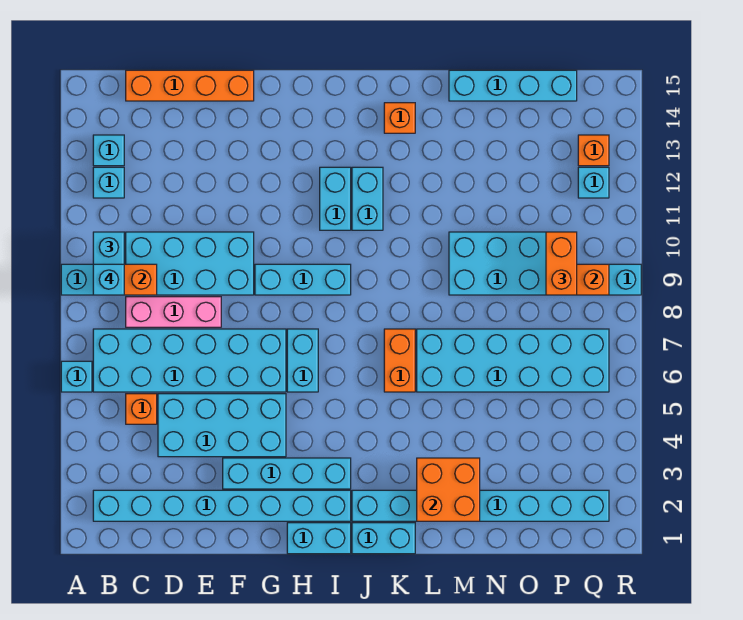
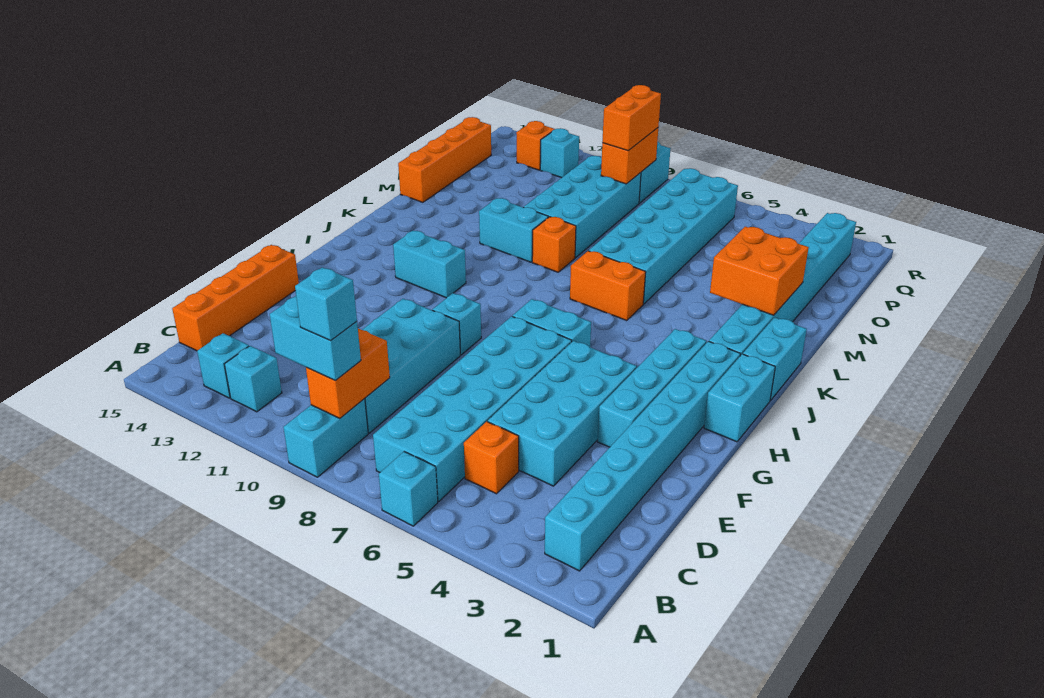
pink 1x3 brick [126,297,221,327] -> none
cyan 1x3 brick [255,264,351,295] -> cyan 1x1 brick [432,293,481,355]
cyan 1x2 brick [352,167,383,230] -> cyan 1x2 brick moved to [479,198,548,262]
orange 1x1 brick [384,103,415,133] -> orange 1x1 brick moved to [532,217,576,272]
cyan 1x4 brick [449,70,577,101] -> orange 1x4 brick [398,117,491,202]
orange 1x2 brick [546,232,577,295] -> orange 1x2 brick turned to [602,85,661,151]

